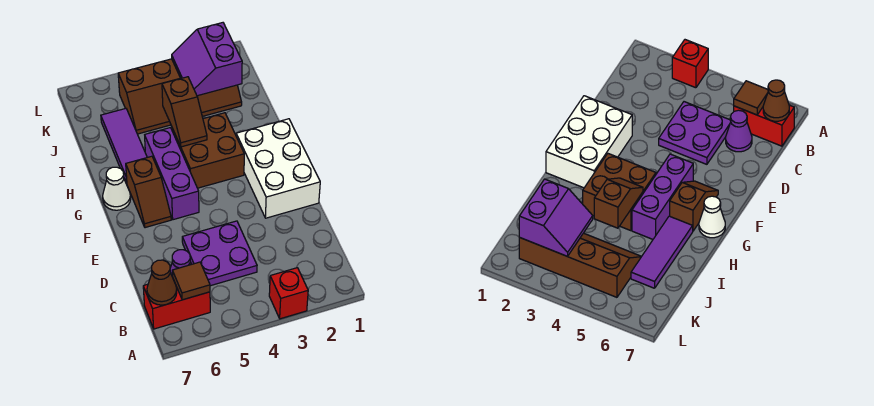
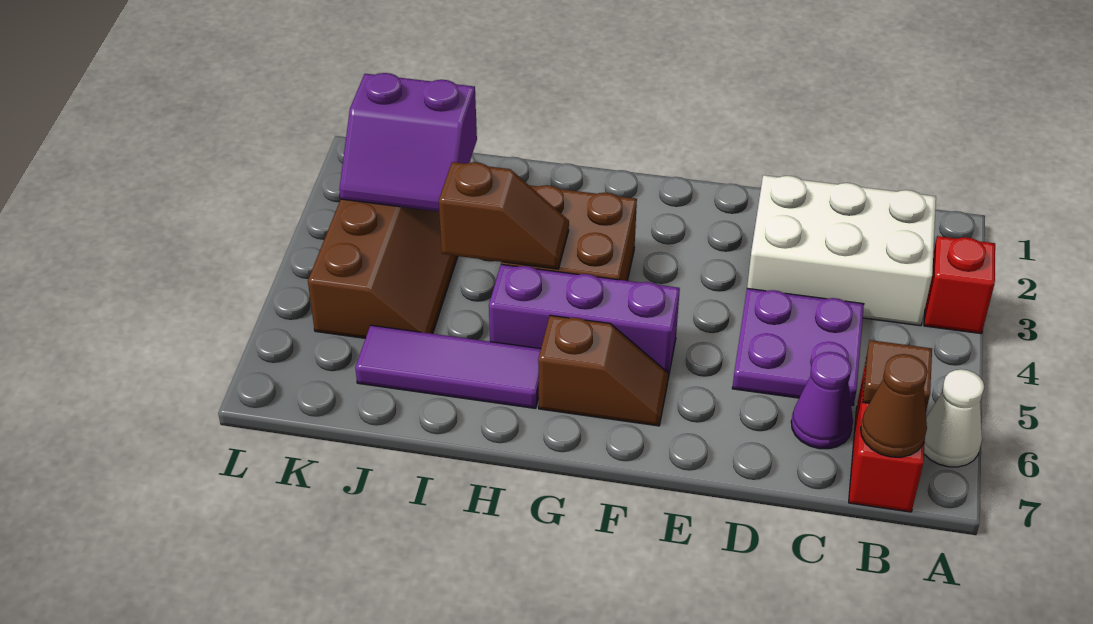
white 2x3 brick [236,119,320,218] -> white 2x3 brick moved to [747,175,936,326]
white 1x1 cone [103,167,131,210] -> white 1x1 cone moved to [924,369,984,467]

